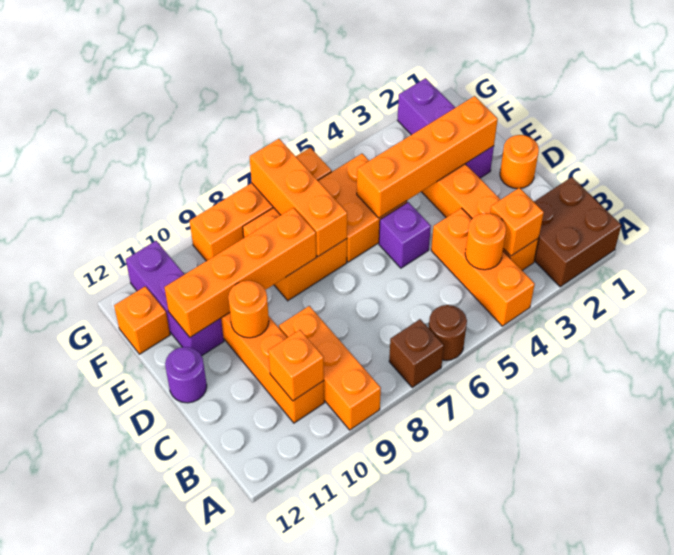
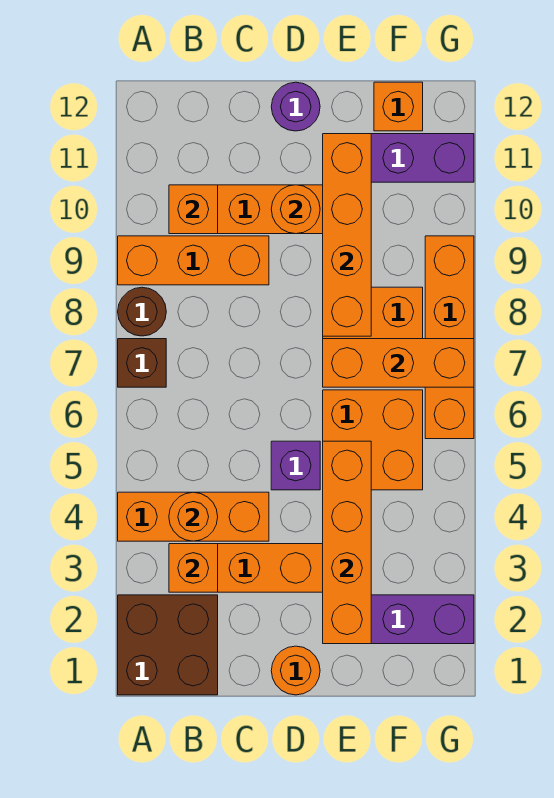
brown 1x1 round brick [429,305,467,360] -> brown 1x1 round brick moved to [118,287,166,336]

